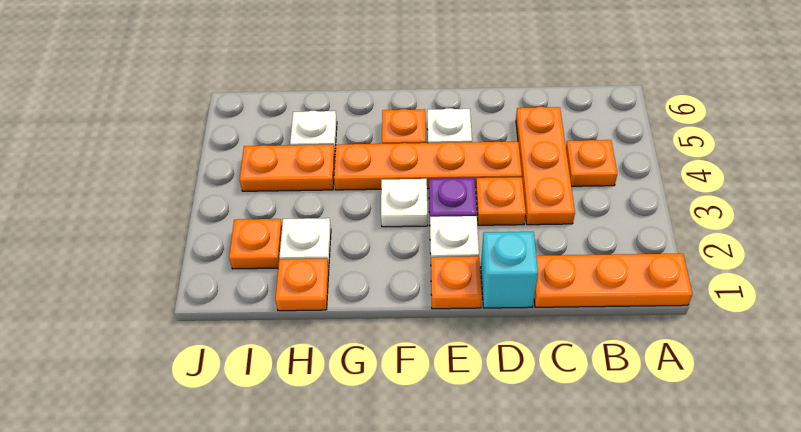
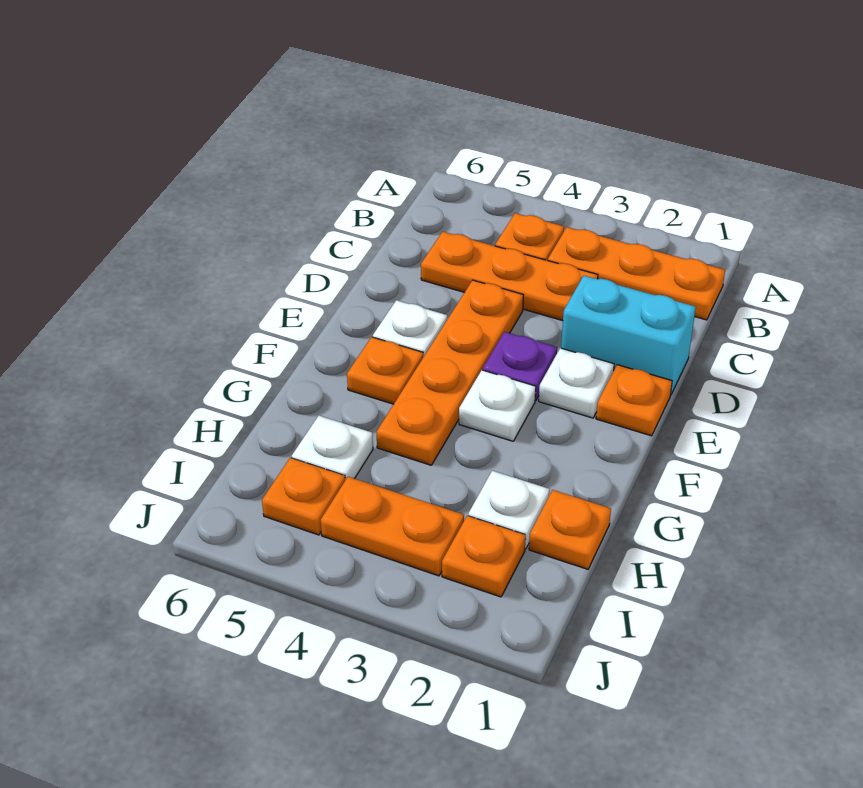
orange 1x3 plate [534,254,692,307] -> orange 1x3 plate turned to [548,227,725,320]
cyan 1x1 brick [481,232,538,308] -> cyan 1x2 brick [561,276,696,395]
orange 1x1 plate [476,177,526,225] -> orange 1x1 plate moved to [262,458,345,535]
orange 1x2 plate [240,145,335,191] -> orange 1x2 plate turned to [321,477,464,576]

